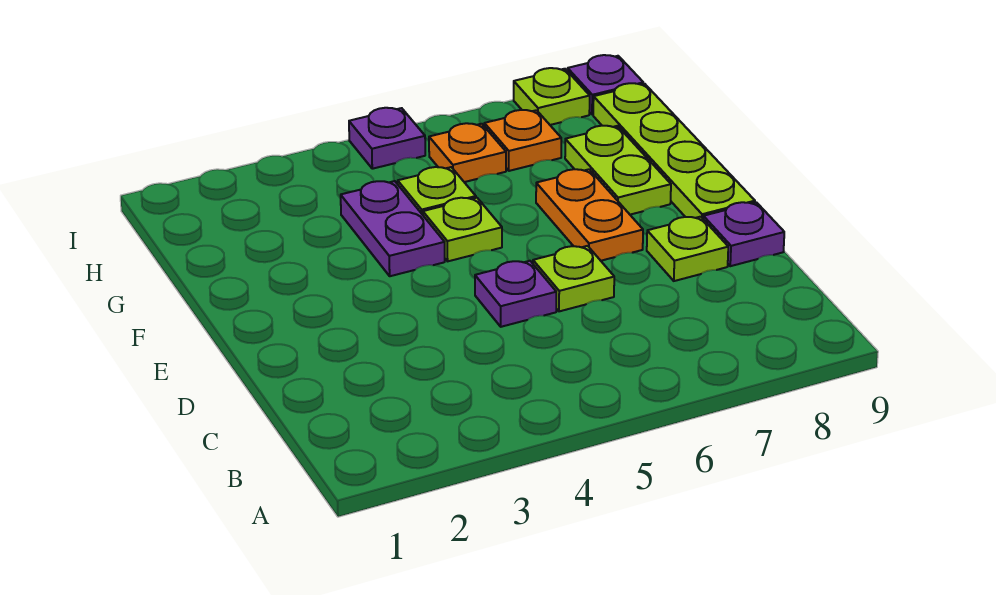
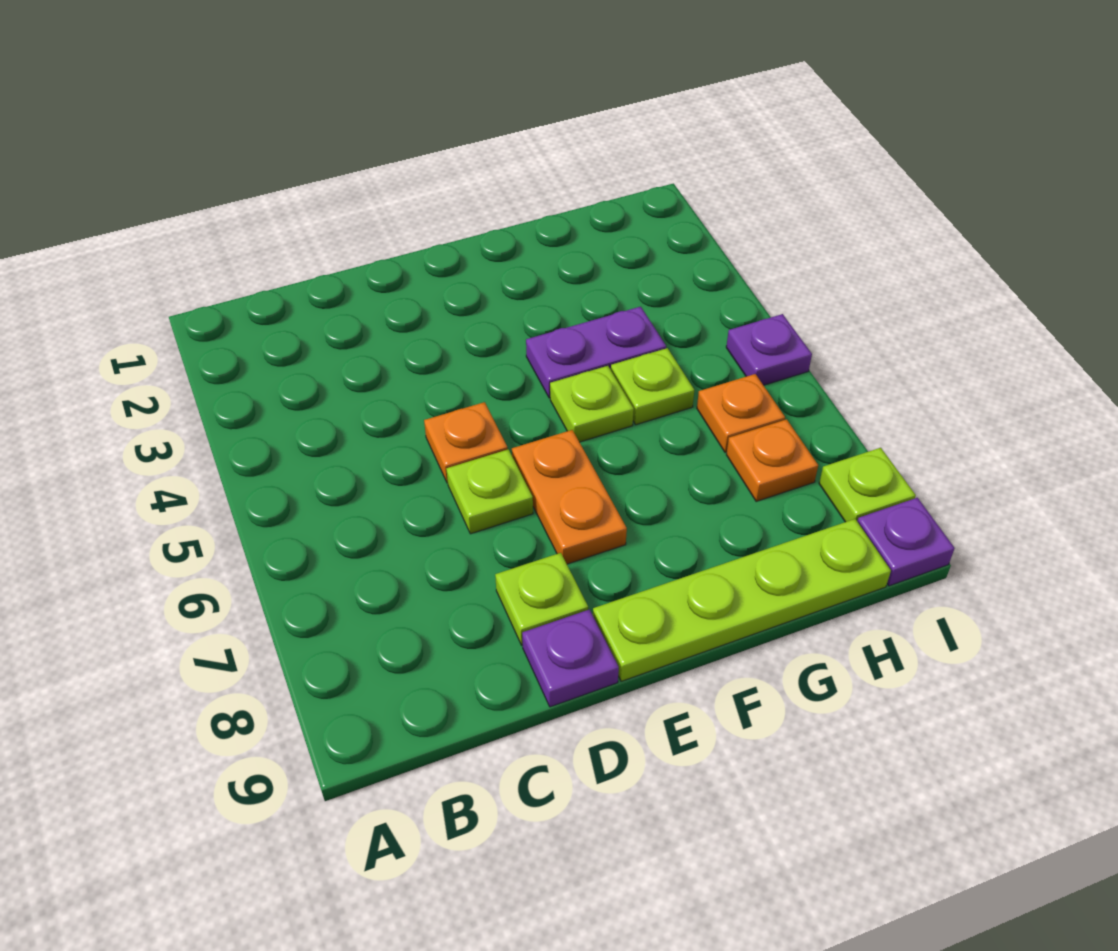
purple 1x1 plate [475,261,556,327] -> orange 1x1 plate [424,402,508,483]
orange 1x2 plate [536,169,643,261] -> orange 1x2 plate turned to [512,430,627,564]
lime 1x2 plate [565,126,671,215] -> none

